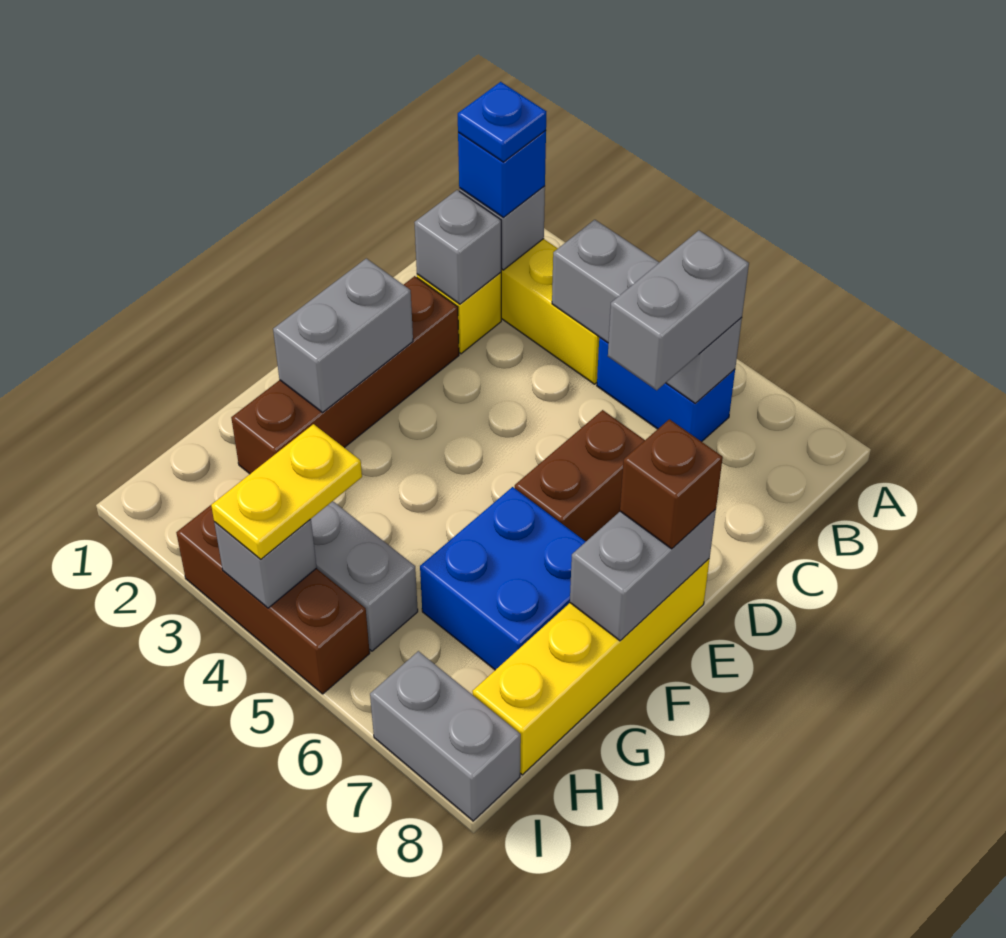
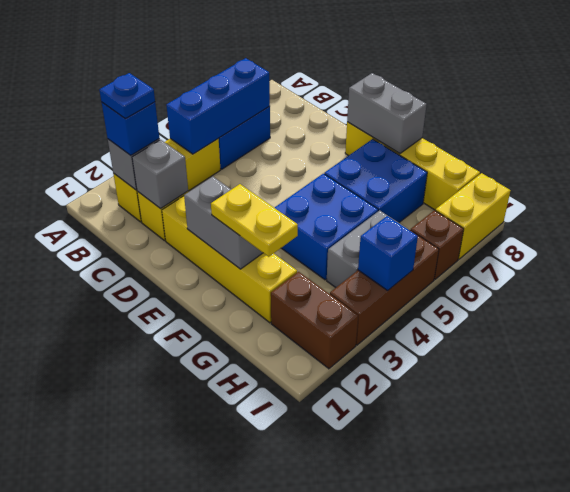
grey 1x3 brick [552,220,742,404] -> blue 1x3 brick [166,58,270,154]
grey 1x2 brick [608,231,749,390] -> none
brown 1x4 brick [231,276,459,474] -> yellow 1x4 brick [162,196,297,323]
brown 1x2 brick [515,410,645,541] -> brown 1x2 brick moved to [271,272,358,369]
brown 1x1 brick [620,419,723,549] -> brown 1x1 brick moved to [411,210,464,279]
none -> blue 2x2 brick [275,174,378,280]
yellow 1x2 plate [211,424,362,559] -> yellow 1x2 plate moved to [211,184,298,257]
grey 1x1 brick [214,519,317,608] -> blue 1x1 brick [358,216,418,290]
grey 1x2 brick [370,651,521,821] -> yellow 1x2 brick [435,173,511,259]

